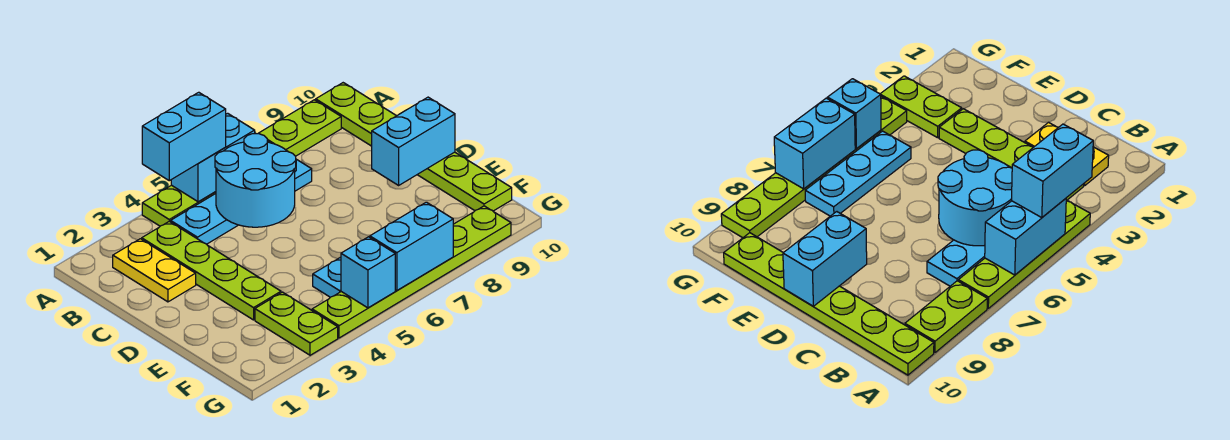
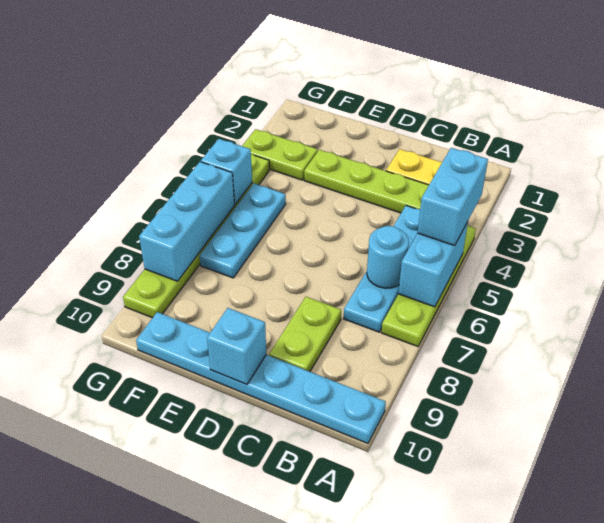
lime 1x2 plate [258,100,341,156] -> lime 1x2 plate moved to [269,297,341,372]
lime 1x6 plate [316,83,512,211] -> cyan 1x6 plate [136,312,386,443]
cyan 2x2 round brick [215,134,296,227] -> cyan 1x1 round brick [367,226,409,288]
cyan 1x2 brick [372,97,455,185] -> cyan 1x1 brick [207,308,266,384]
cyan 1x2 brick [370,202,453,291] -> cyan 1x3 brick [139,162,235,281]

